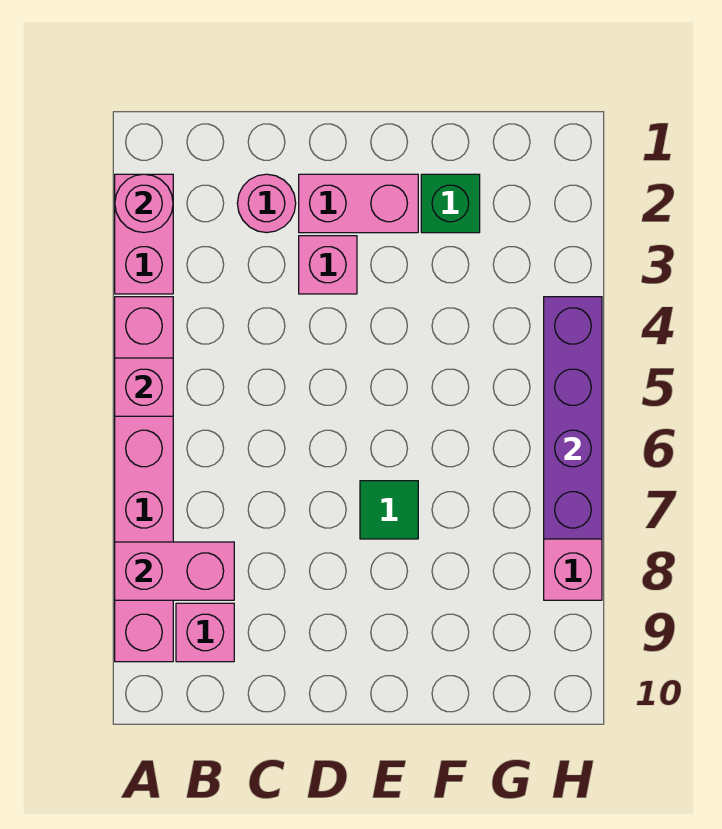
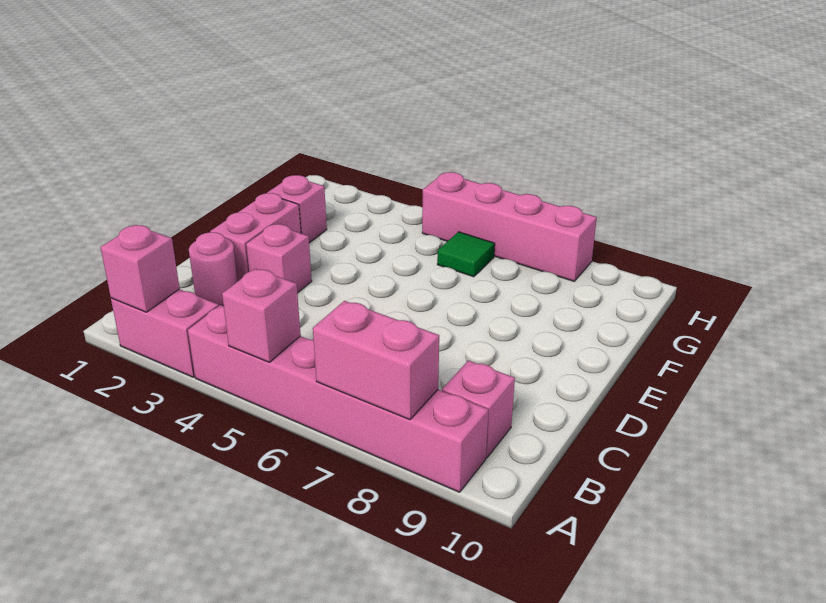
pink 1x1 round brick [115,174,173,233] -> pink 1x1 brick [101,225,180,312]
pink 1x2 brick [115,542,234,600] -> pink 1x2 brick turned to [313,301,439,420]
green 1x1 tile [360,481,418,539] -> green 1x1 tile moved to [437,232,495,277]
green 1x1 brick [421,174,480,233] -> pink 1x1 brick [267,175,327,243]
purple 1x4 brick [544,297,602,539] -> none

